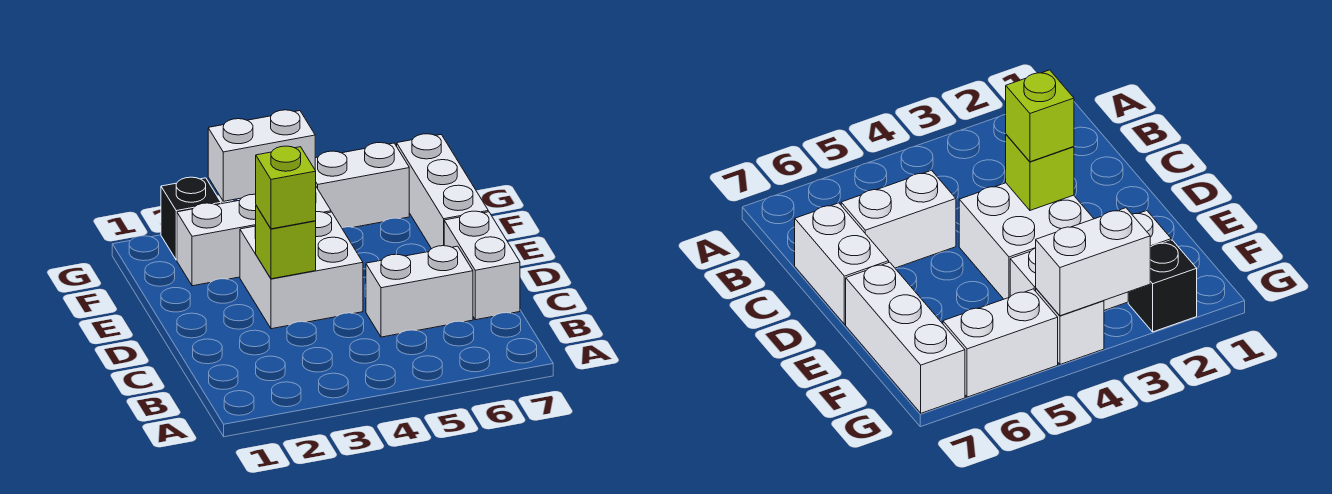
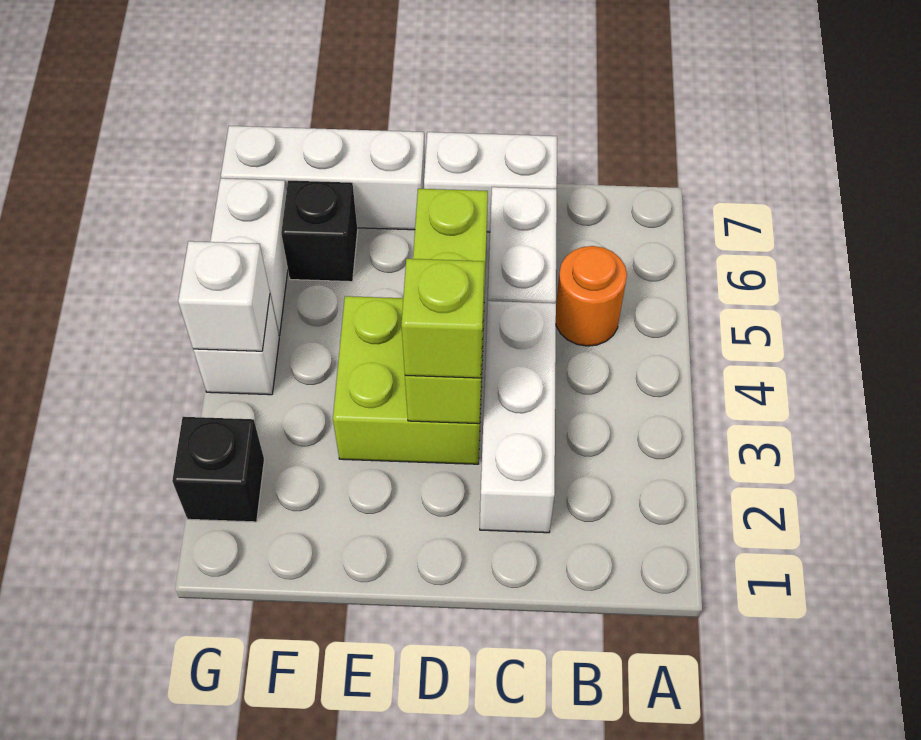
none -> orange 1x1 round brick [556,246,627,346]
white 2x2 brick [240,212,363,329] -> lime 2x2 brick [333,296,484,464]
lime 1x1 brick [255,206,316,279] -> lime 1x3 brick [405,189,488,424]
white 1x3 brick [177,187,331,286] -> white 1x3 brick moved to [480,301,556,533]
none -> black 1x1 brick [281,181,358,282]
white 1x2 brick [208,110,315,201] -> white 1x1 brick [178,241,270,351]

